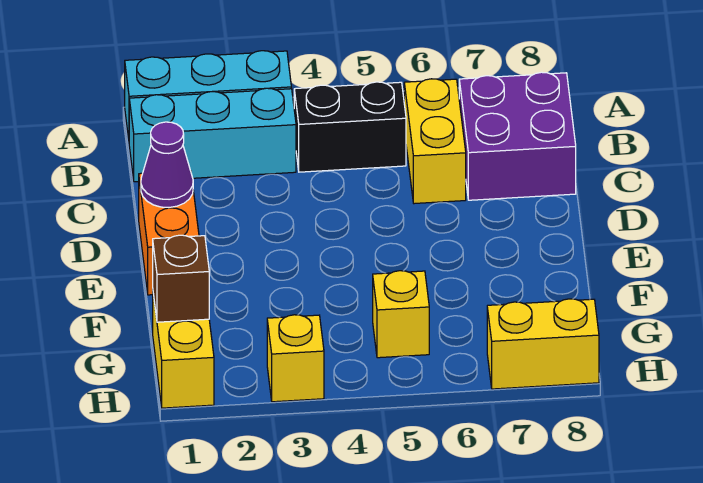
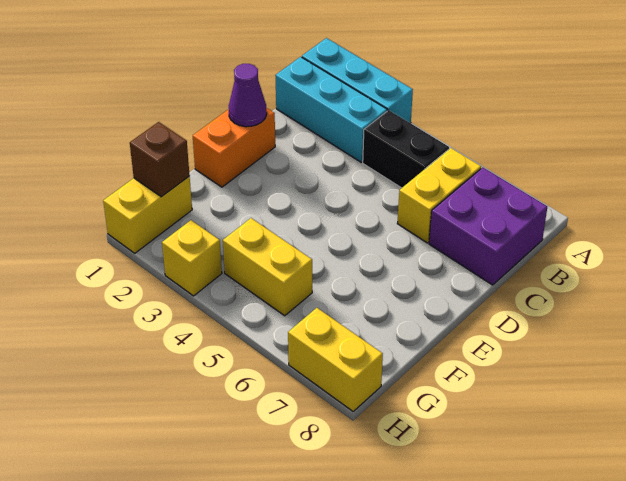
yellow 1x1 brick [373,271,429,358] -> yellow 1x2 brick [223,218,312,316]

